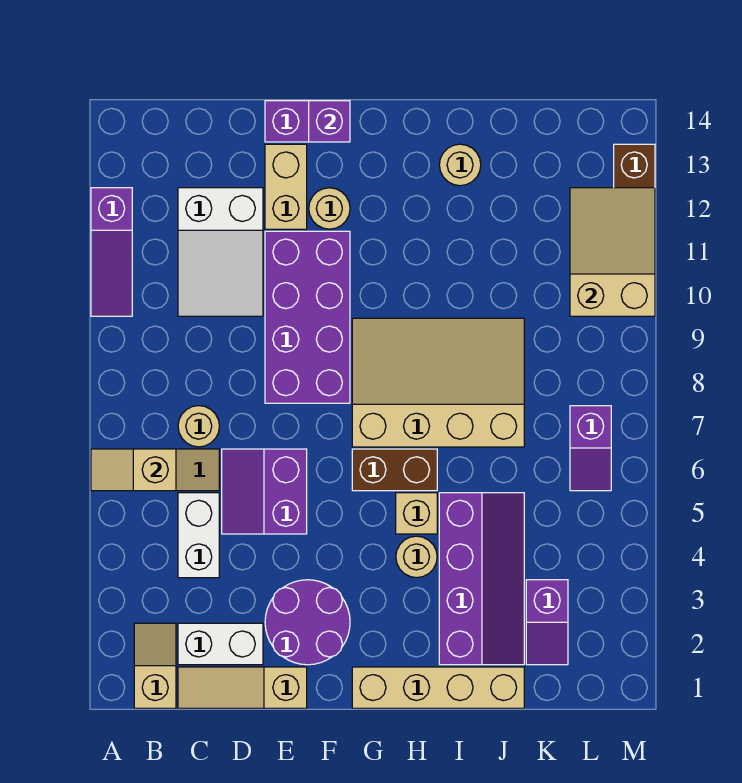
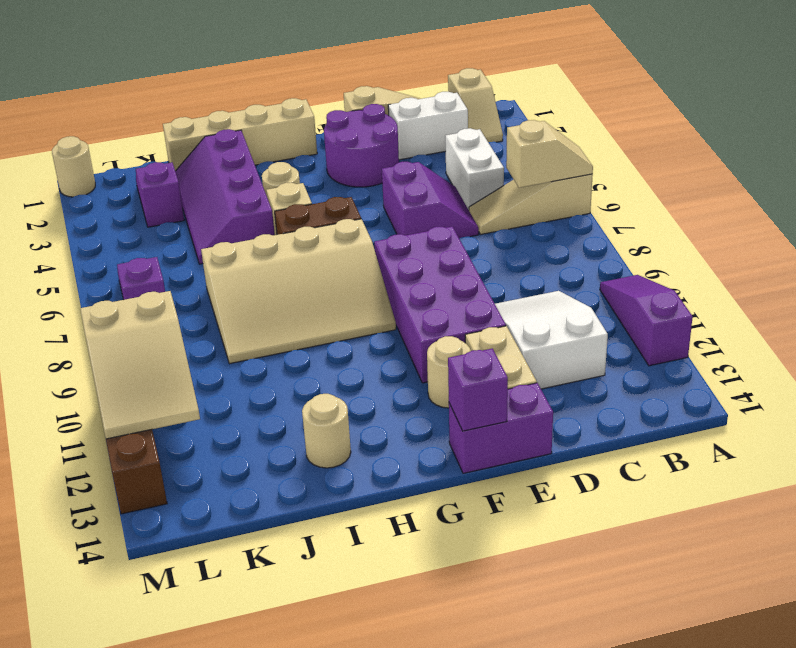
tan 1x1 round brick [178,406,219,447] -> tan 1x1 round brick moved to [52,136,95,197]

